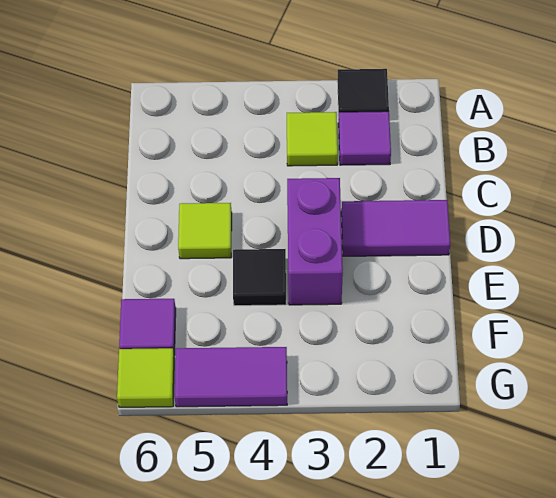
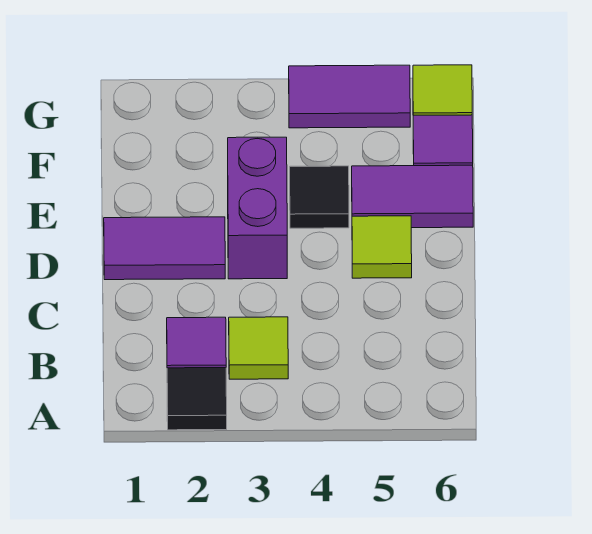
none -> purple 1x2 tile [352,165,473,228]

